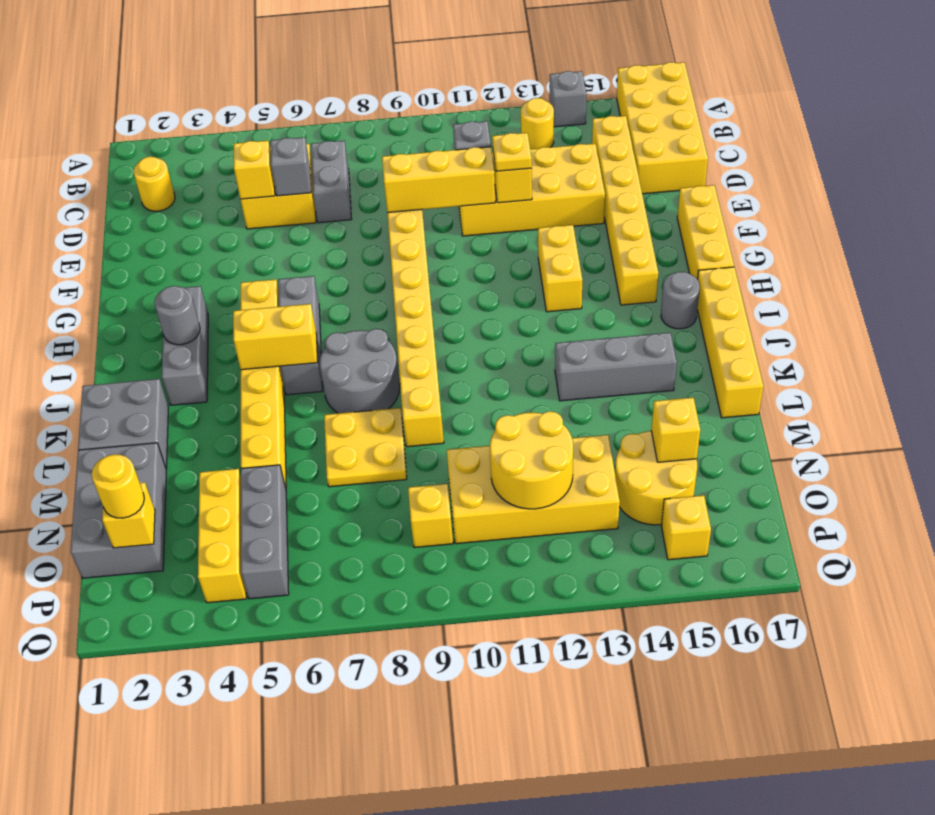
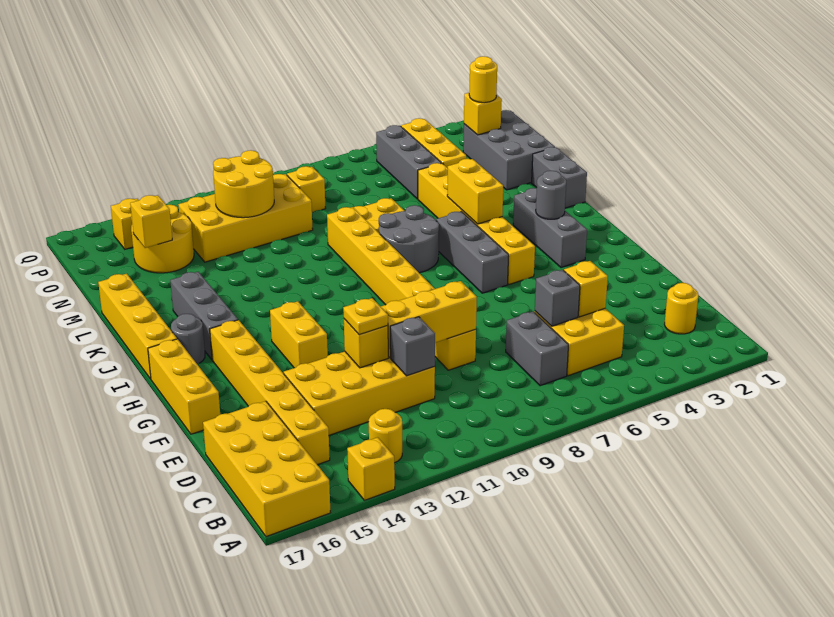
grey 1x1 brick [550,71,586,127] -> yellow 1x1 brick [347,437,395,500]
yellow 1x2 brick [233,304,317,370] -> yellow 1x2 brick turned to [447,159,503,224]
grey 2x2 brick [78,379,168,468] -> grey 1x2 brick [532,147,587,208]
grey 1x3 brick [555,333,677,401] -> grey 1x3 brick turned to [170,272,238,359]

